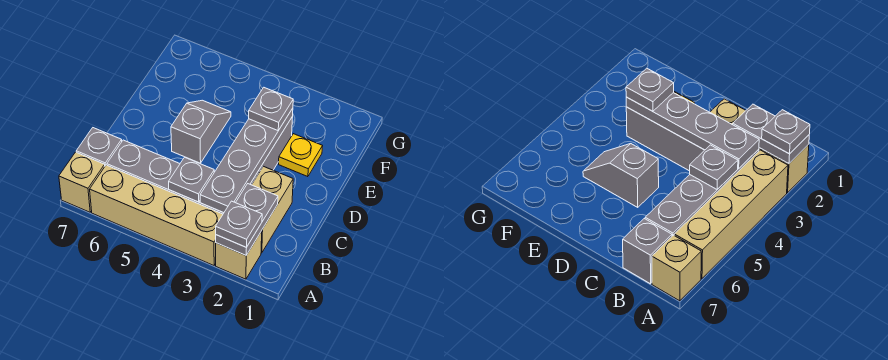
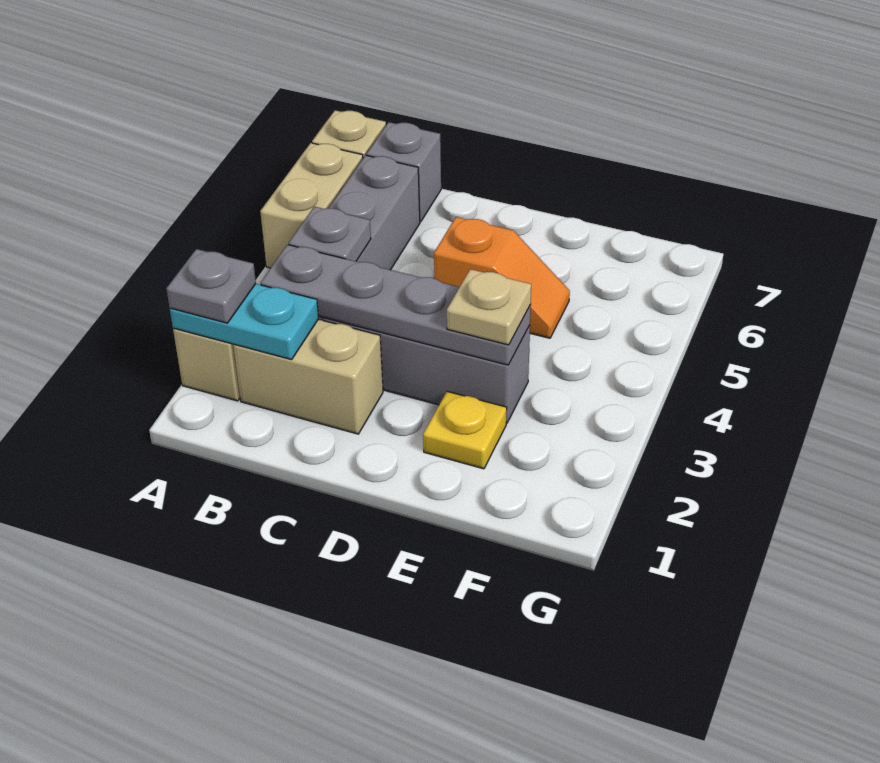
grey 1x2 plate [216,184,278,255] -> cyan 1x2 plate [170,284,319,360]
tan 1x4 brick [90,165,223,266] -> tan 1x2 brick [260,143,363,268]
grey 1x2 slope [171,100,231,163] -> orange 1x2 slope [434,217,570,338]
grey 1x1 plate [249,88,293,130] -> tan 1x1 plate [447,269,531,345]

